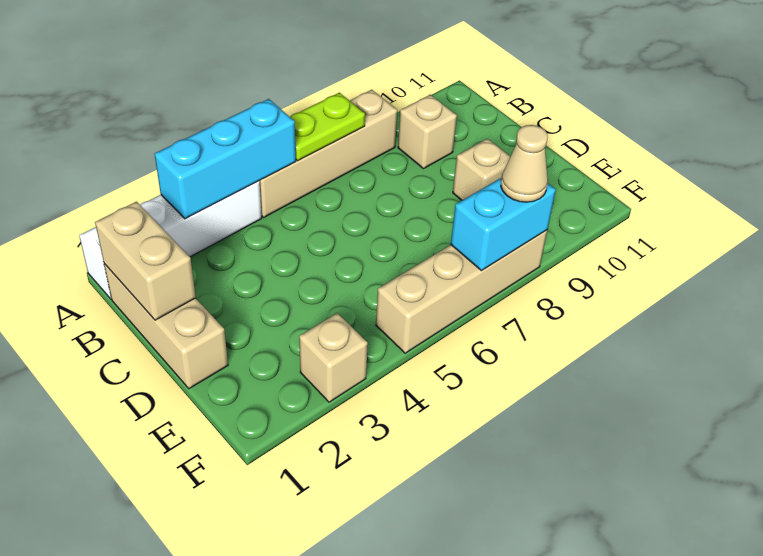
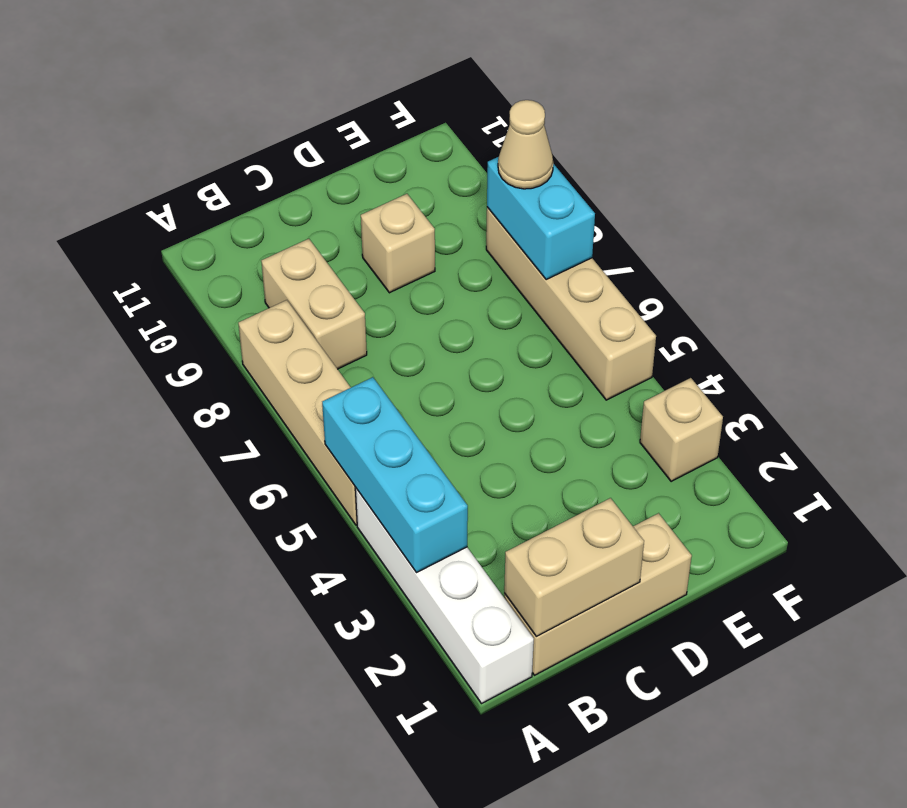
lime 1x2 plate [290,93,365,161] -> none
tan 1x1 brick [398,95,457,169] -> tan 1x2 brick [261,239,367,369]

